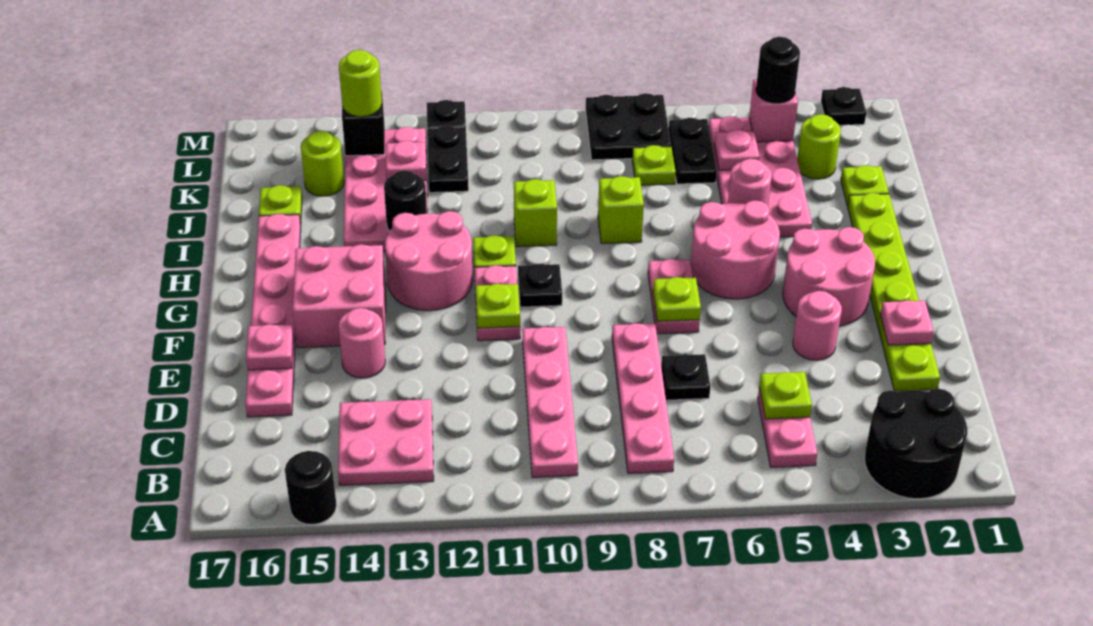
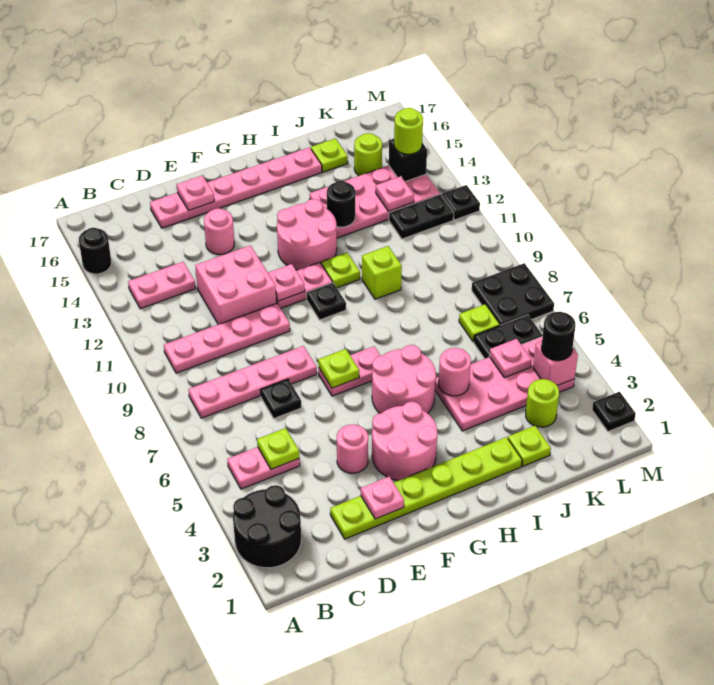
pink 2x2 plate [338,399,434,485] -> pink 1x2 plate [128,262,196,309]
lime 1x1 plate [475,284,520,328] -> pink 1x1 plate [268,264,305,301]
pink 2x2 brick [293,244,386,348] -> pink 2x2 brick moved to [195,245,277,325]
lime 1x1 brick [598,176,644,244] -> none

